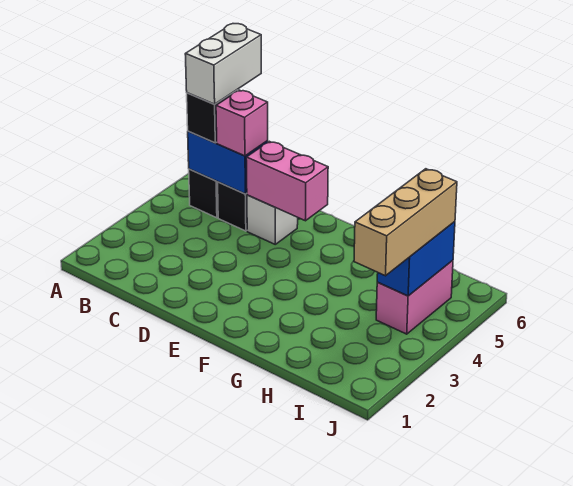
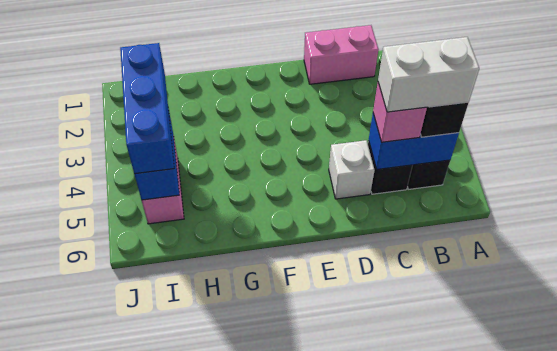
white 1x2 brick [185,24,261,104] -> white 1x2 brick turned to [378,37,479,112]
pink 1x2 brick [246,141,328,221] -> pink 1x2 brick moved to [304,25,378,84]
tan 1x3 brick [354,169,457,276] -> blue 1x3 brick [120,43,174,174]

